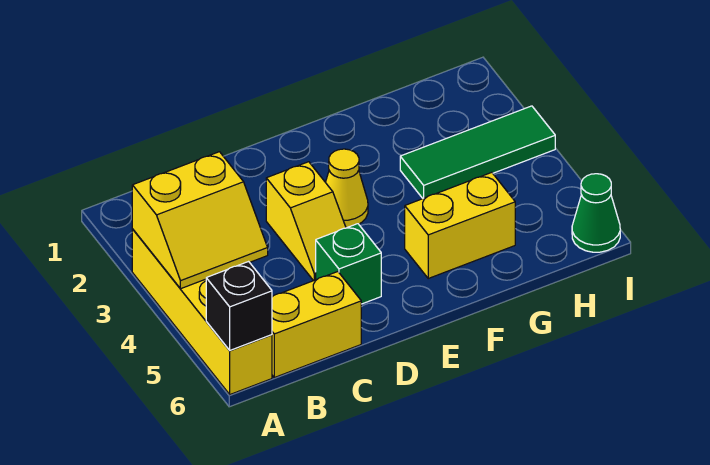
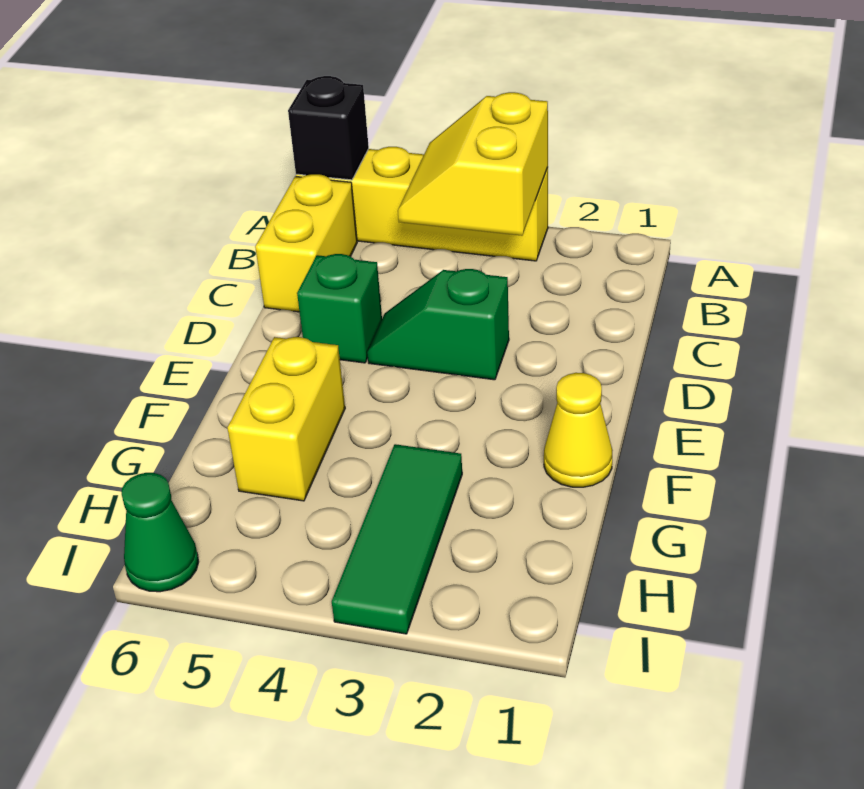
yellow 1x2 slope [266,162,346,281] -> green 1x2 slope [367,269,509,380]
yellow 1x1 cone [325,149,368,228] -> yellow 1x1 cone moved to [544,373,613,487]

